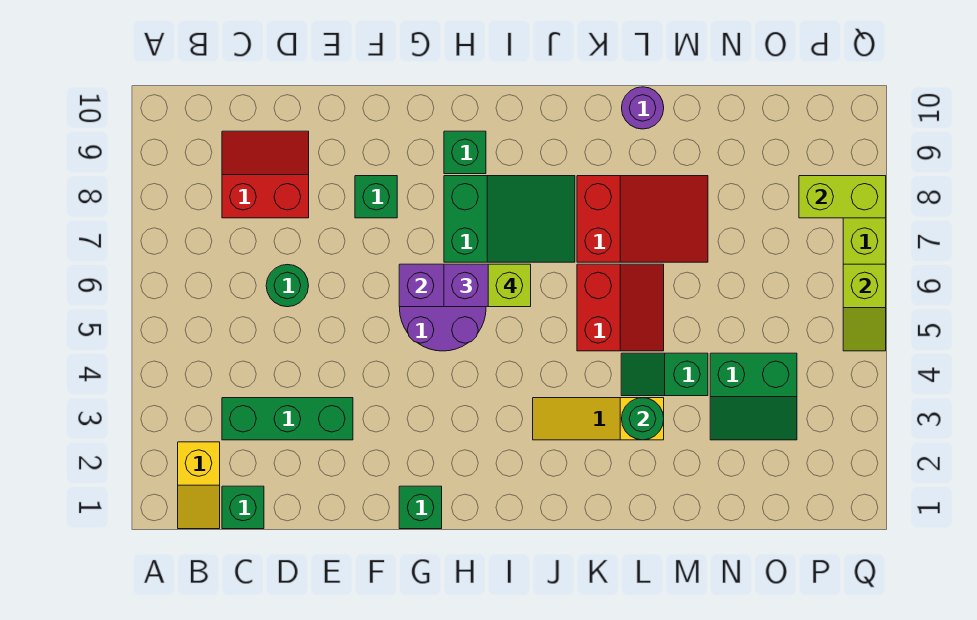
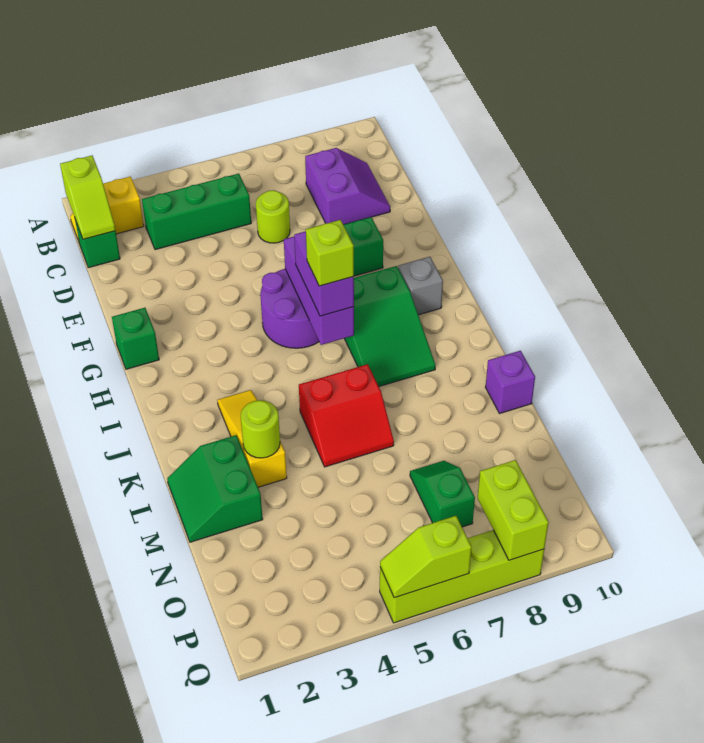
none -> lime 1x2 slope [60,156,115,239]
green 1x3 brick [222,398,353,440] -> green 1x3 brick turned to [142,174,251,250]
red 2x2 slope [222,131,309,218] -> purple 2x2 slope [305,148,390,225]
green 1x1 round brick [266,265,309,307] -> lime 1x1 round brick [256,190,290,243]
green 1x1 brick [444,131,486,174] -> grey 1x1 brick [398,257,443,315]
red 2x3 slope [577,176,708,262] -> none
green 1x1 round brick [622,398,664,440] -> lime 1x1 round brick [241,400,280,458]
green 1x2 slope [621,353,708,396] -> green 1x2 slope moved to [410,461,475,527]
purple 1x1 round brick [622,87,664,129] -> purple 1x1 brick [485,351,535,414]
green 2x2 slope [710,353,797,440] -> green 2x2 slope moved to [167,435,263,542]

